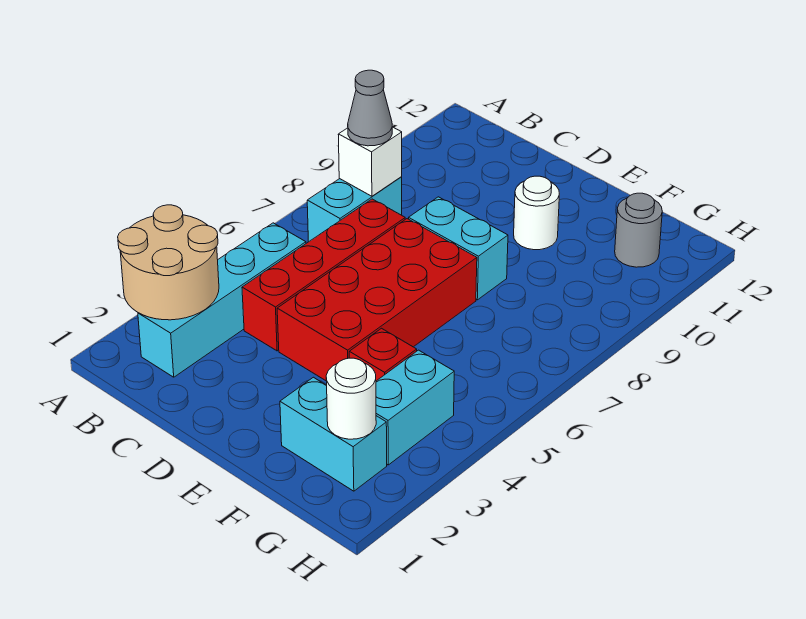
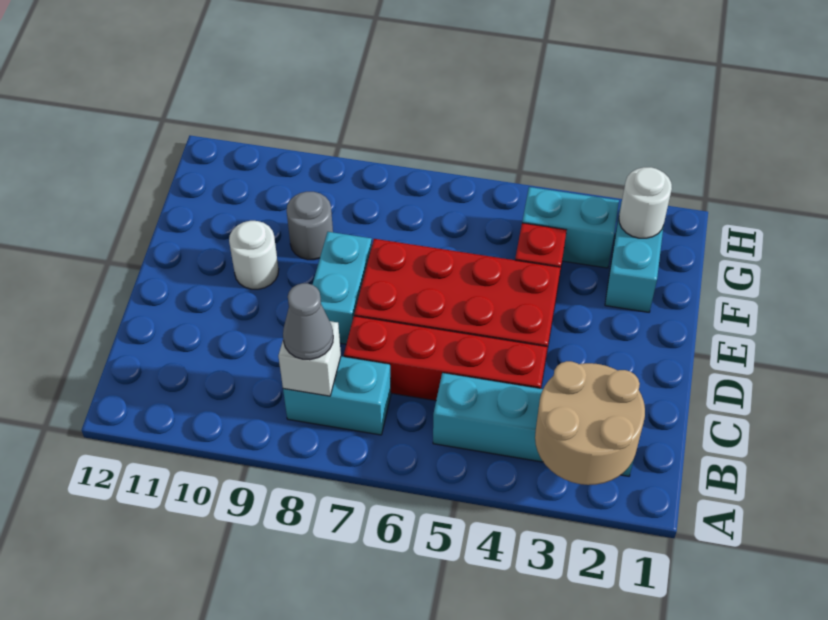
grey 1x1 round brick [615,193,662,267] -> grey 1x1 round brick moved to [287,192,333,260]

